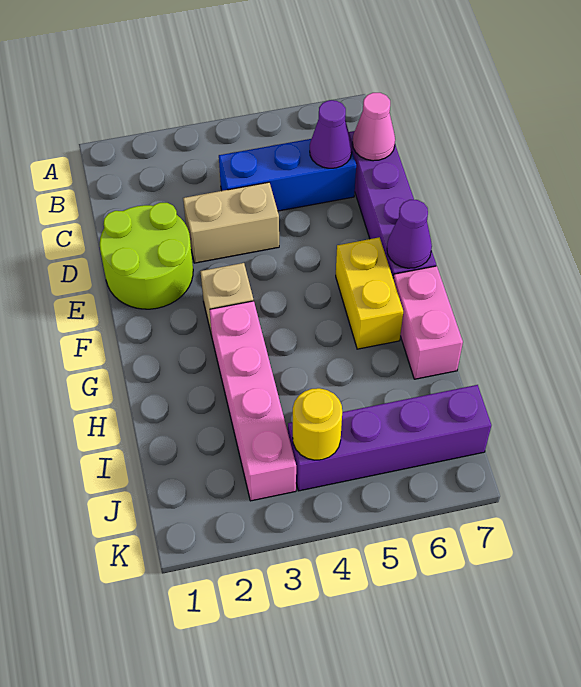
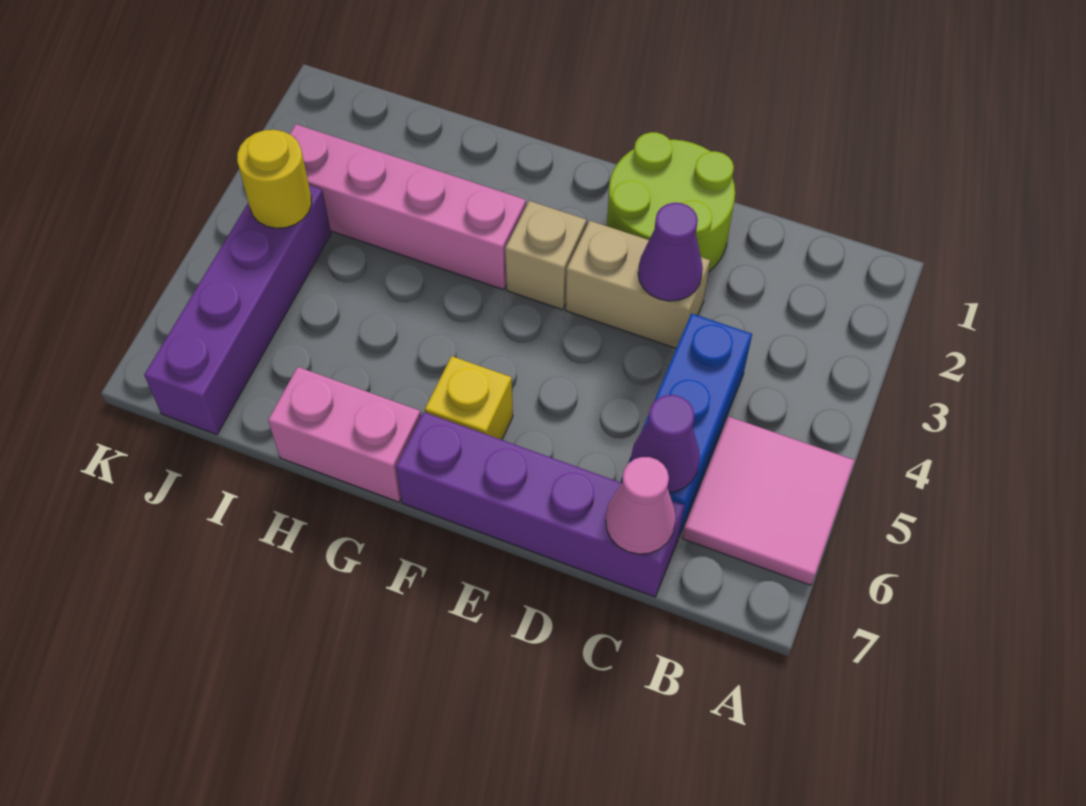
none -> pink 2x2 tile [682,416,855,585]
tan 1x2 brick [183,182,279,263] -> tan 1x2 brick turned to [566,221,710,348]
yellow 1x2 brick [336,237,403,349] -> yellow 1x1 brick [425,356,513,440]
purple 1x1 cone [387,200,432,268] -> purple 1x1 cone moved to [638,203,703,301]

